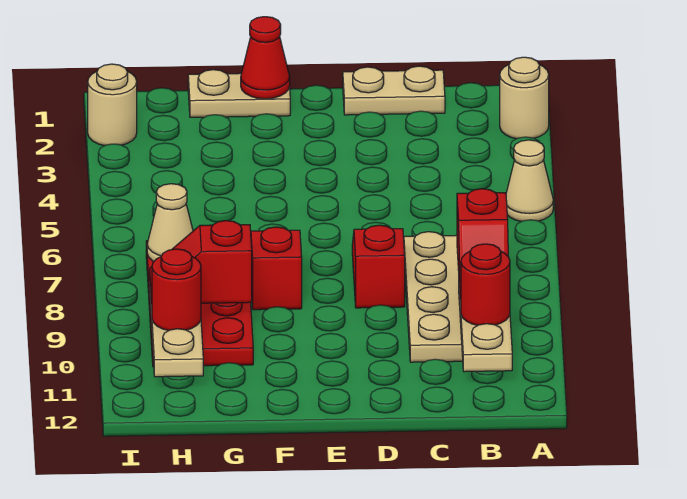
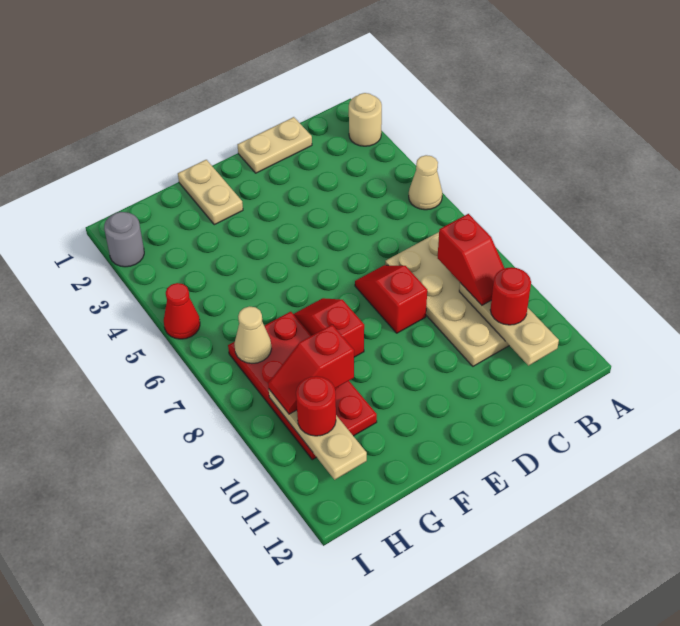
tan 1x2 plate [188,70,290,117] -> tan 1x2 plate turned to [178,160,243,225]
red 1x1 cone [241,17,290,99] -> red 1x1 cone moved to [164,283,200,339]
tan 1x1 round brick [88,64,137,146] -> grey 1x1 round brick [104,212,144,267]

